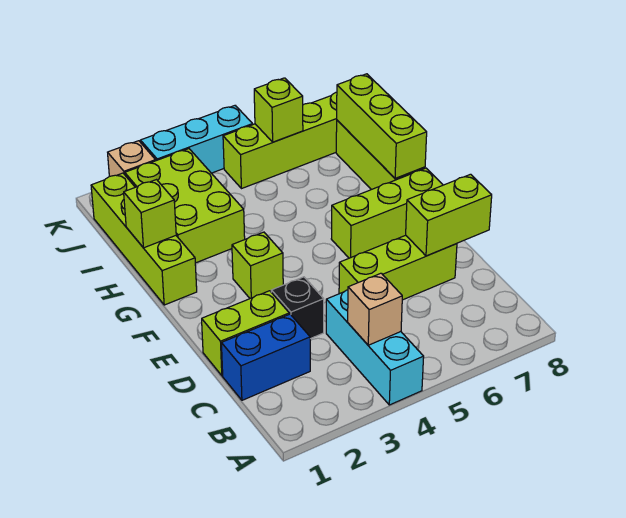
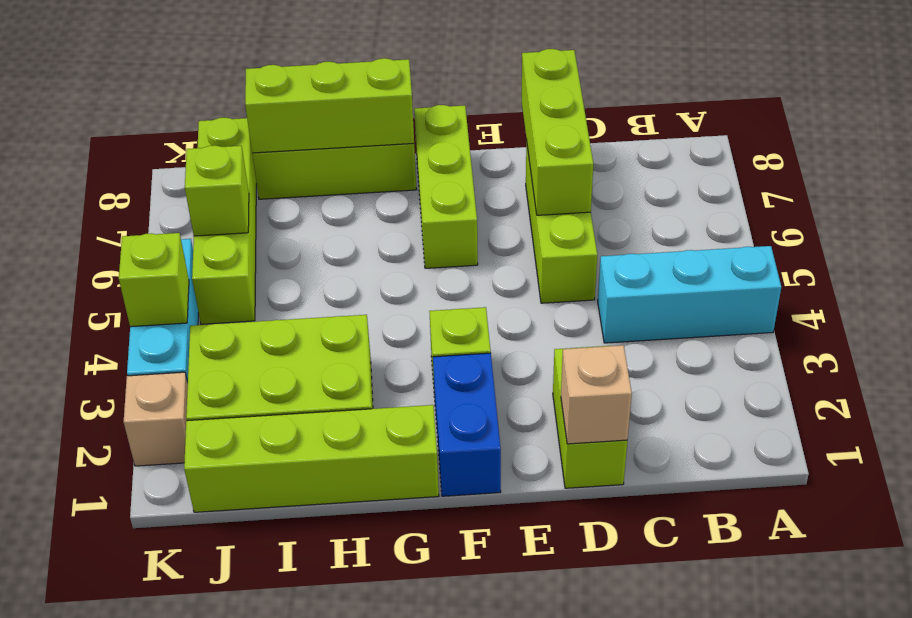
tan 1x1 brick [348,273,402,345] -> tan 1x1 brick moved to [561,345,632,444]
blue 1x2 brick [221,314,310,400] -> blue 1x2 brick moved to [433,353,501,496]
black 1x1 brick [271,277,324,339] -> none
lime 1x2 brick [406,174,492,256] -> lime 1x3 brick [522,49,593,215]
lime 1x1 brick [124,180,176,248] -> lime 1x1 brick moved to [119,233,189,327]

